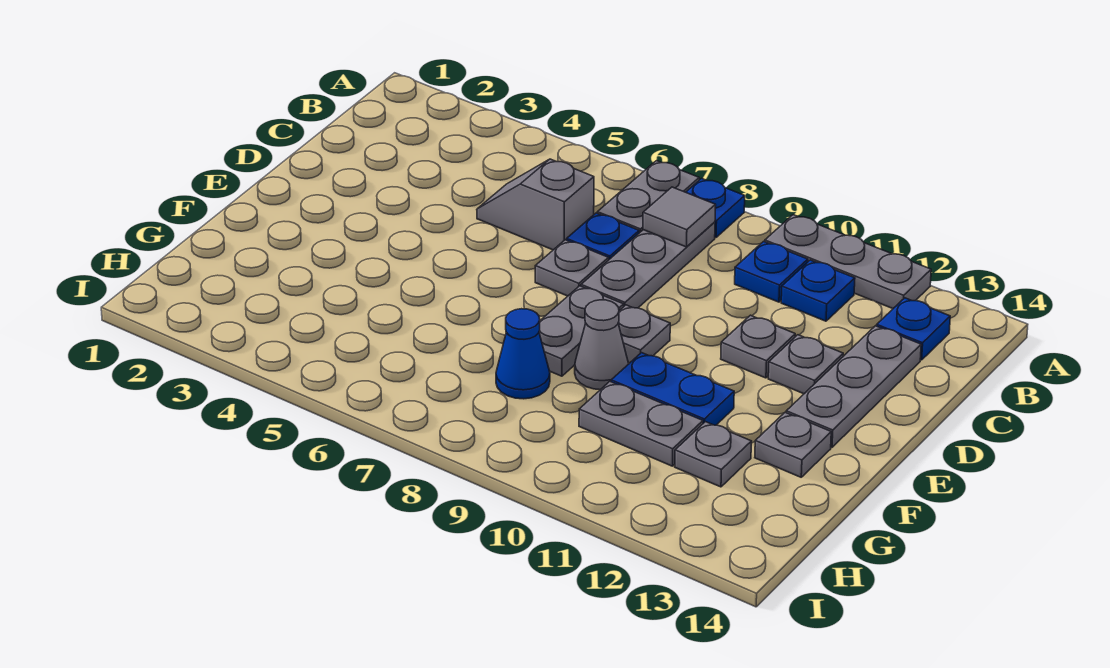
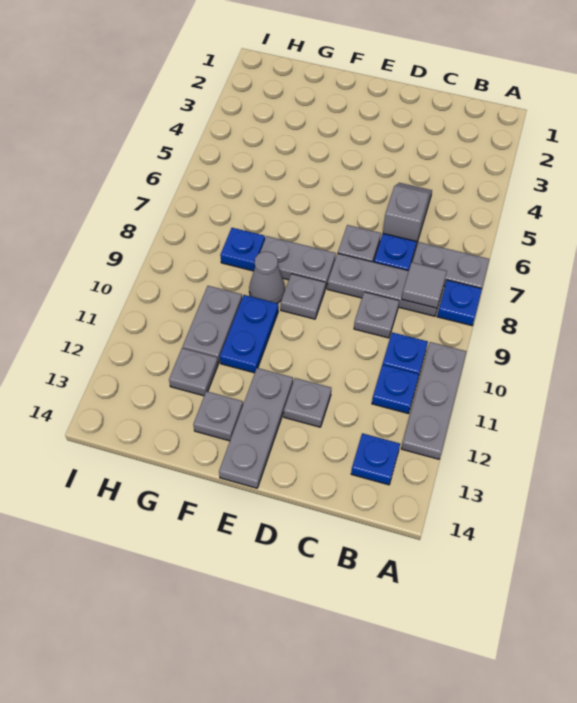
grey 1x3 plate [786,326,921,447] -> grey 1x3 plate turned to [219,368,293,488]
grey 1x1 plate [721,315,795,378] -> grey 1x1 plate moved to [354,292,399,338]
blue 1x1 cone [496,309,550,399] -> blue 1x1 plate [220,228,265,271]

